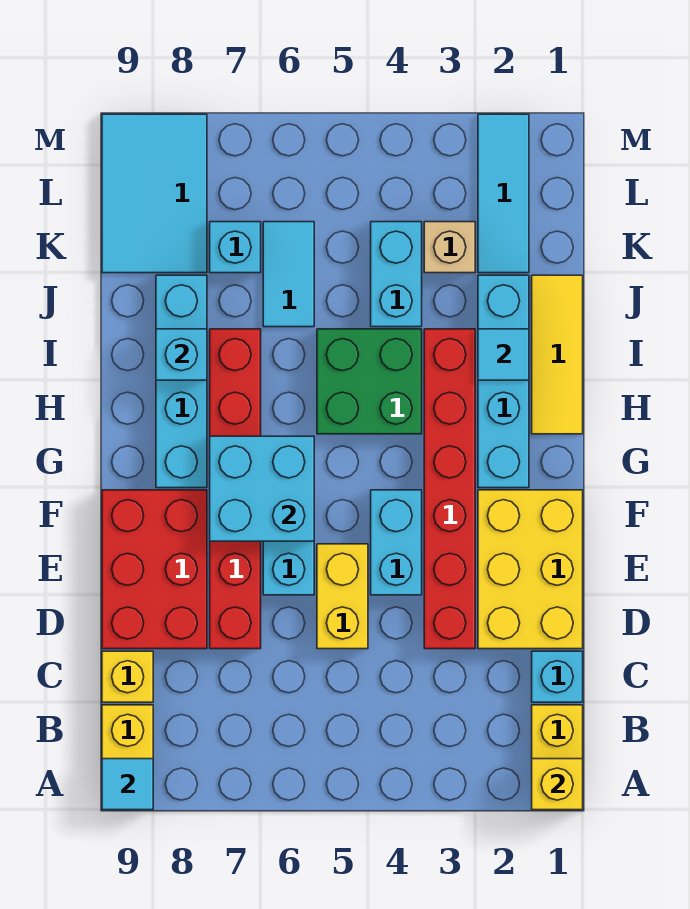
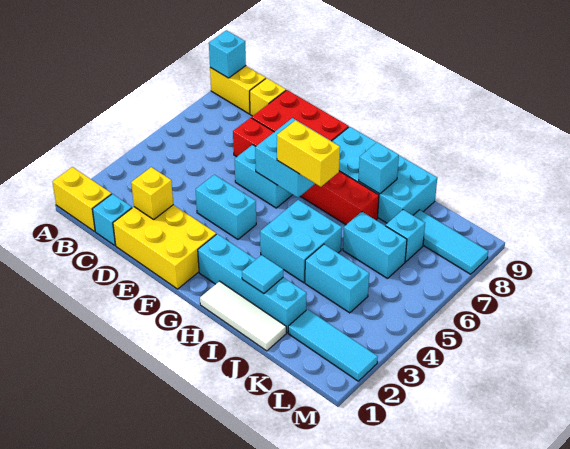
yellow 1x1 brick [532,759,583,810] -> yellow 1x1 brick moved to [131,167,173,219]
cyan 1x1 tile [102,759,153,810] -> cyan 1x1 brick [209,30,246,78]
red 1x6 brick [424,329,475,649] -> none
yellow 1x2 brick [317,544,368,649] -> yellow 1x2 brick moved to [277,120,340,187]
cyan 1x4 brick [156,275,207,488] -> cyan 2x4 brick [332,127,437,223]
yellow 1x3 tile [532,275,583,434] -> white 1x3 tile [200,281,286,351]
green 2x2 brick [317,329,422,434] -> cyan 2x2 brick [260,200,342,283]
cyan 1x2 tile [263,222,314,327] -> cyan 1x2 brick [343,212,407,279]
tan 1x1 brick [424,222,475,273] -> none
cyan 2x3 tile [102,114,207,273] -> cyan 1x3 tile [413,210,488,274]

